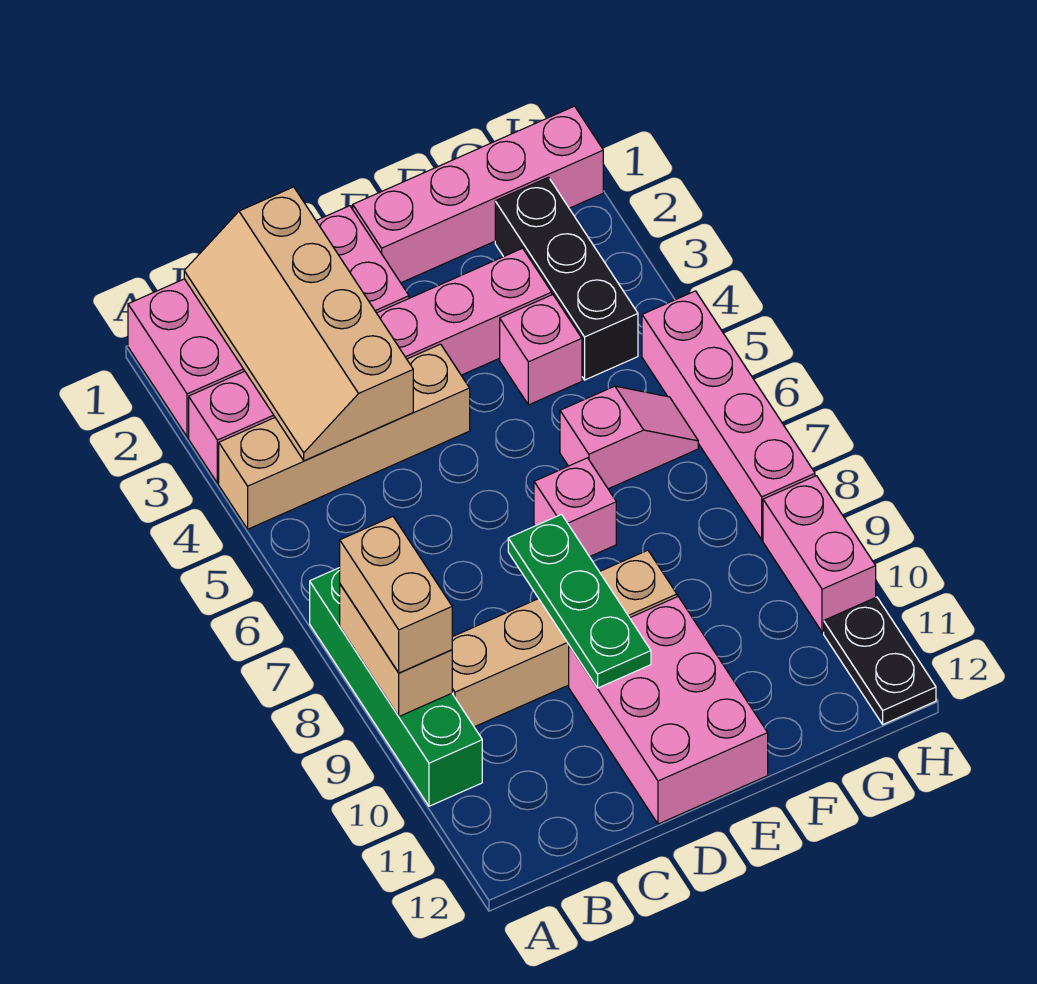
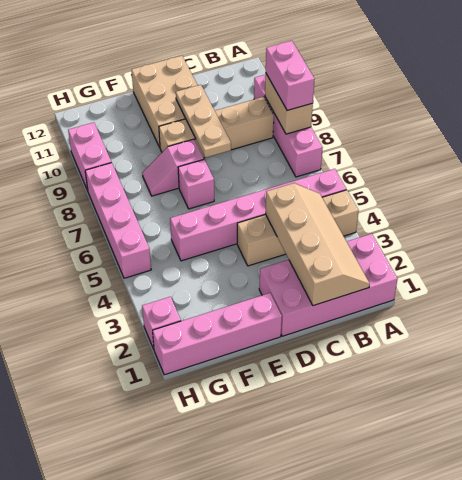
pink 1x6 brick [189,248,552,483] -> pink 1x6 brick moved to [170,169,346,261]
green 1x4 brick [310,568,482,806] -> pink 1x4 brick [254,75,323,177]
tan 1x2 brick [340,517,452,673] -> pink 1x2 brick [266,41,314,111]
green 1x3 plate [508,514,651,688] -> tan 1x3 plate [176,85,231,158]
pink 2x3 brick [569,597,768,824] -> tan 2x3 brick [132,56,197,147]
pink 1x1 brick [500,295,582,405] -> pink 1x1 brick moved to [142,297,181,349]
pink 1x2 slope [560,386,698,489] -> pink 1x2 slope moved to [142,139,204,196]
black 1x3 brick [495,177,638,380] -> none
black 1x2 plate [824,597,936,724] -> none

